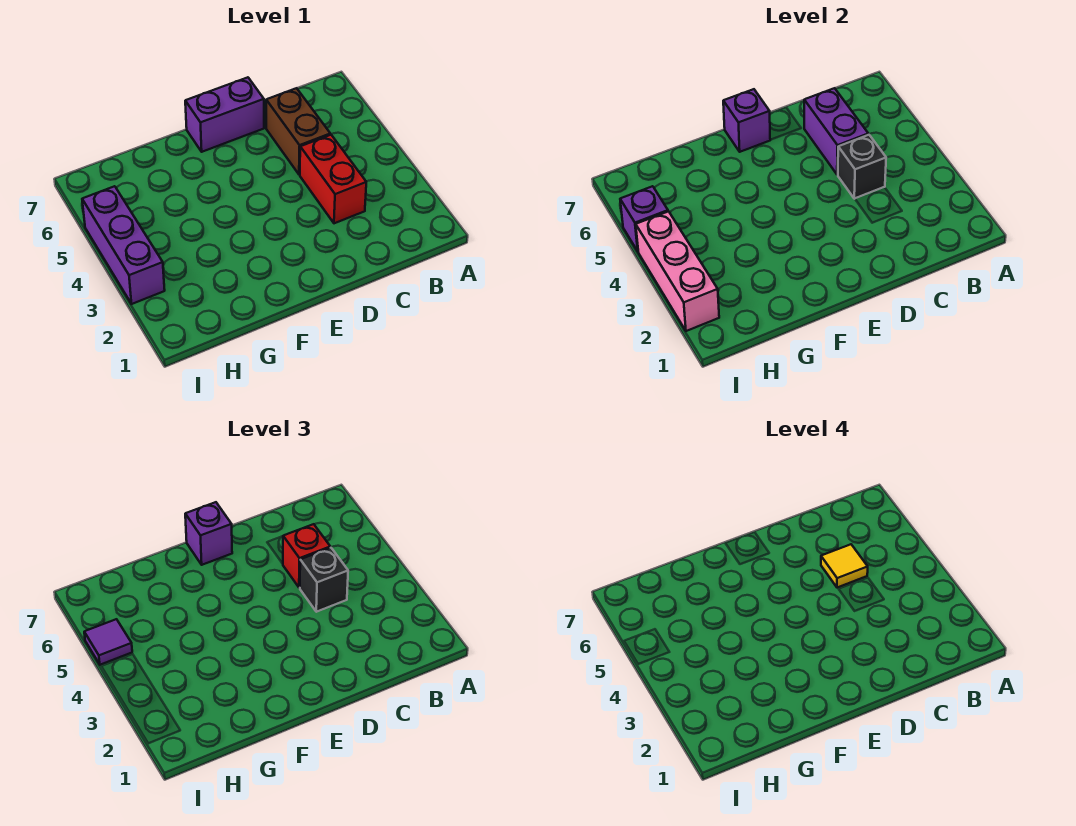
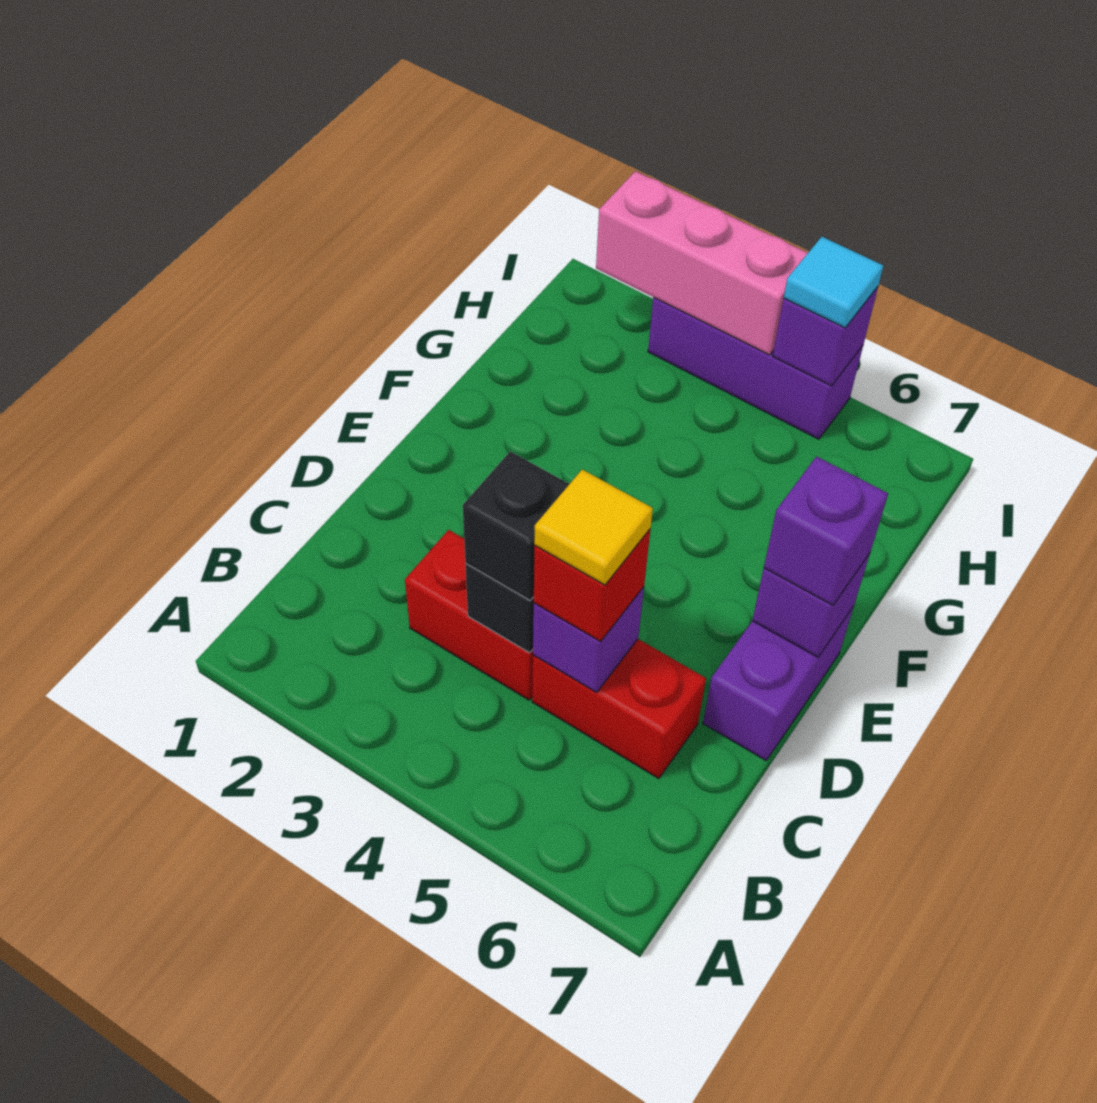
brown 1x2 brick [266,88,330,175] -> red 1x2 brick [532,639,706,779]
purple 1x2 brick [804,88,868,175] -> purple 1x1 brick [533,587,644,692]
purple 1x1 tile [84,619,132,665] -> cyan 1x1 tile [784,237,883,328]

